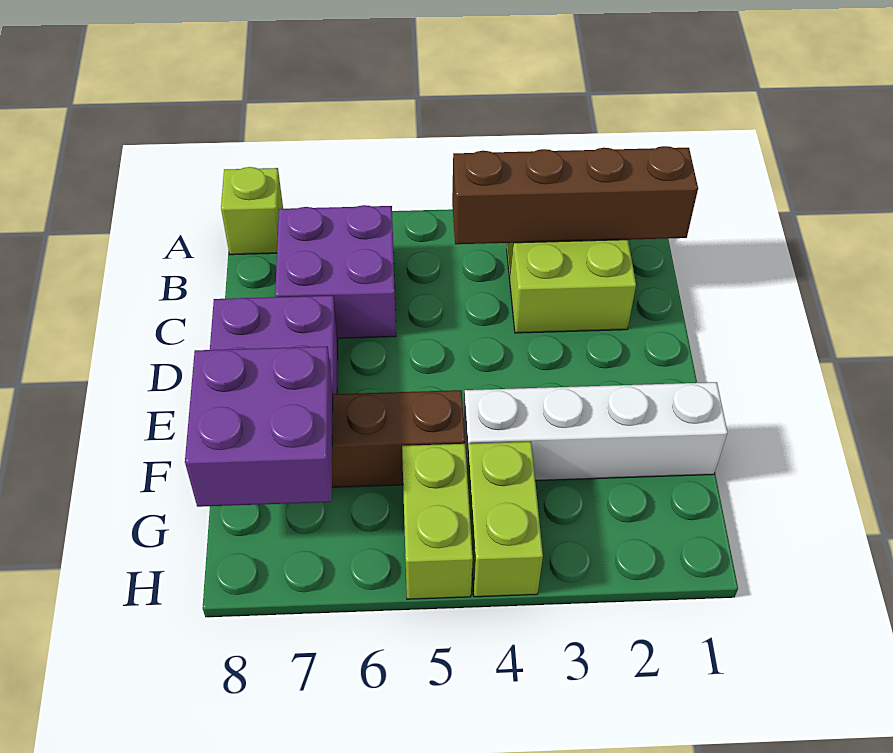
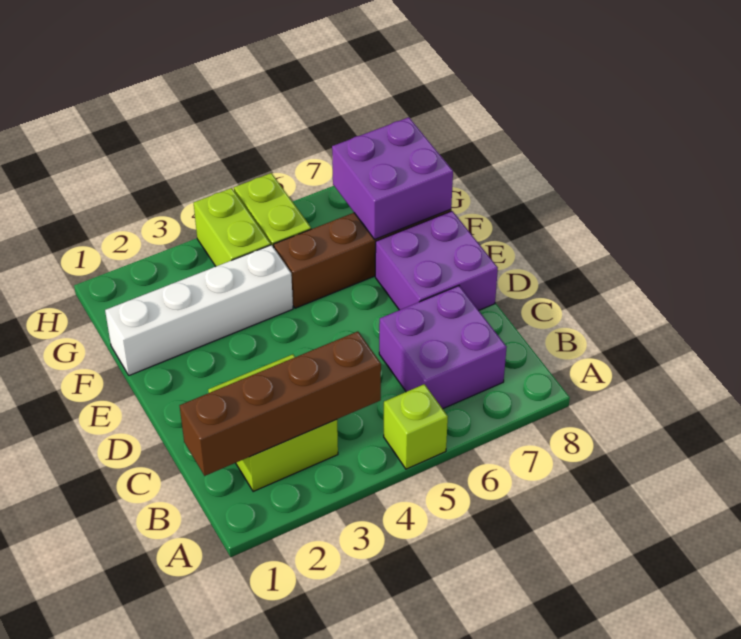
lime 1x1 brick [221,167,283,255] -> lime 1x1 brick moved to [384,384,448,469]

